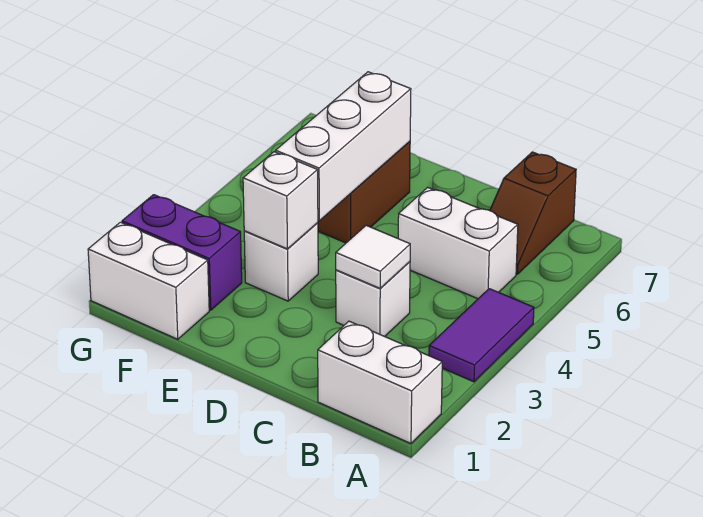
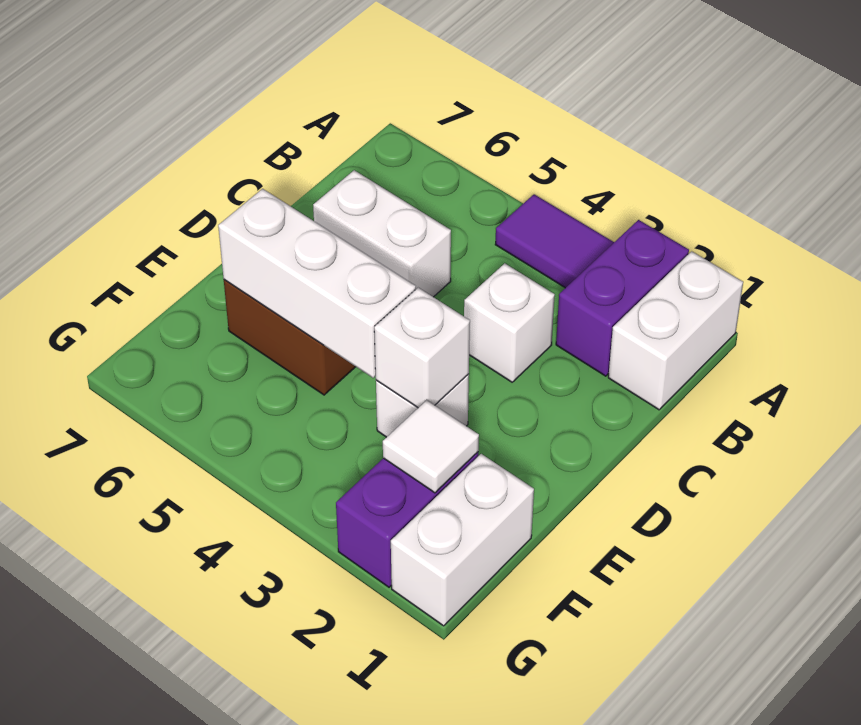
none -> purple 1x2 brick [556,220,689,376]
white 1x2 brick [398,187,518,299] -> white 1x2 brick turned to [313,170,451,297]
brown 1x2 slope [490,152,576,274] -> none
white 1x1 tile [336,225,410,288] -> white 1x1 tile moved to [383,400,479,493]

